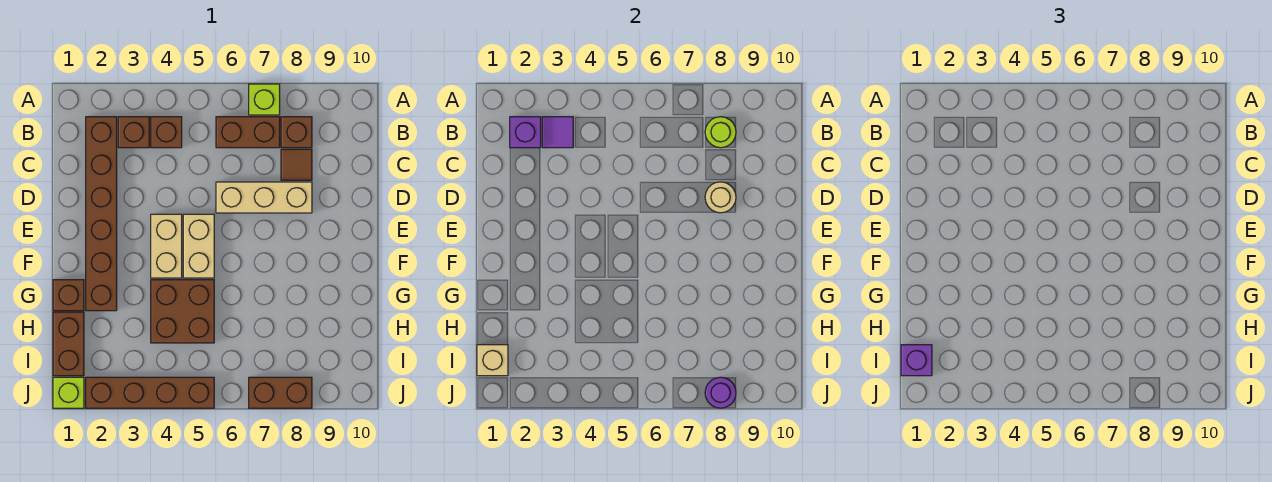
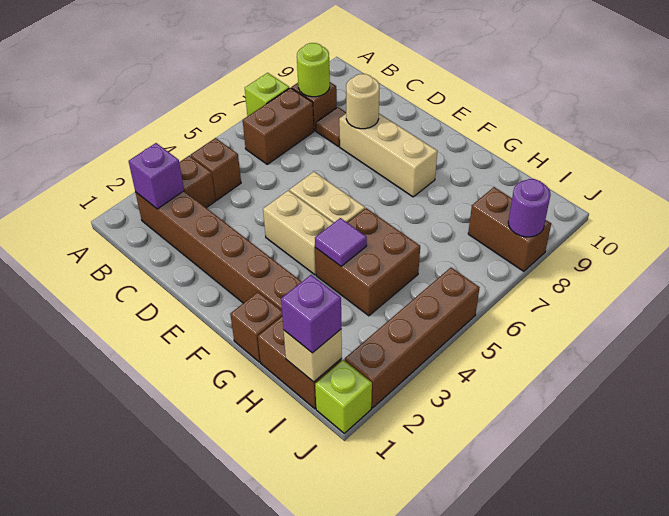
purple 1x1 tile [542,117,573,148] -> purple 1x1 tile moved to [315,218,367,266]
tan 1x3 brick [216,182,312,213] -> tan 1x3 brick turned to [339,114,437,197]
brown 1x2 brick [249,377,312,408] -> brown 1x2 brick turned to [468,187,551,271]

